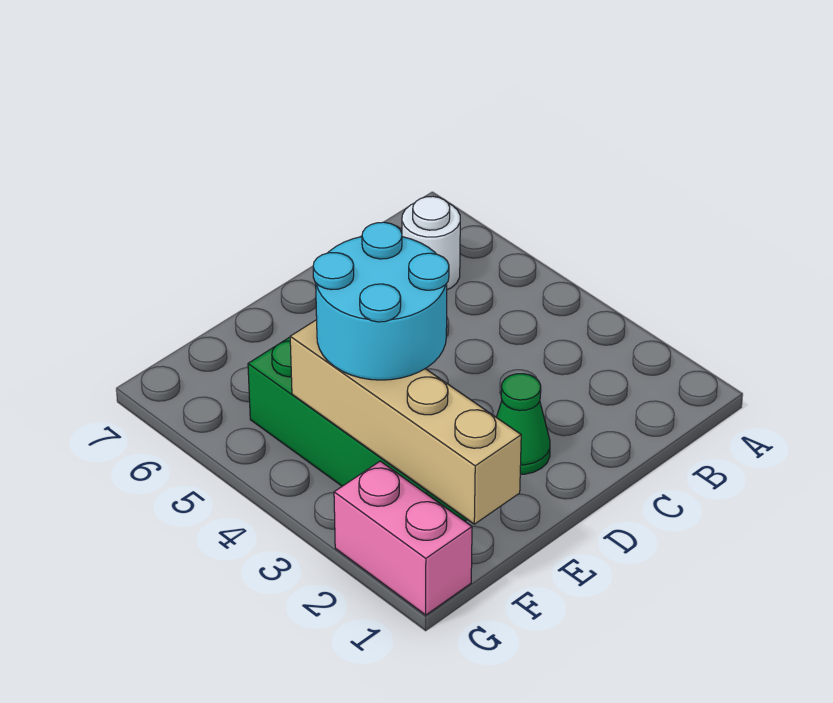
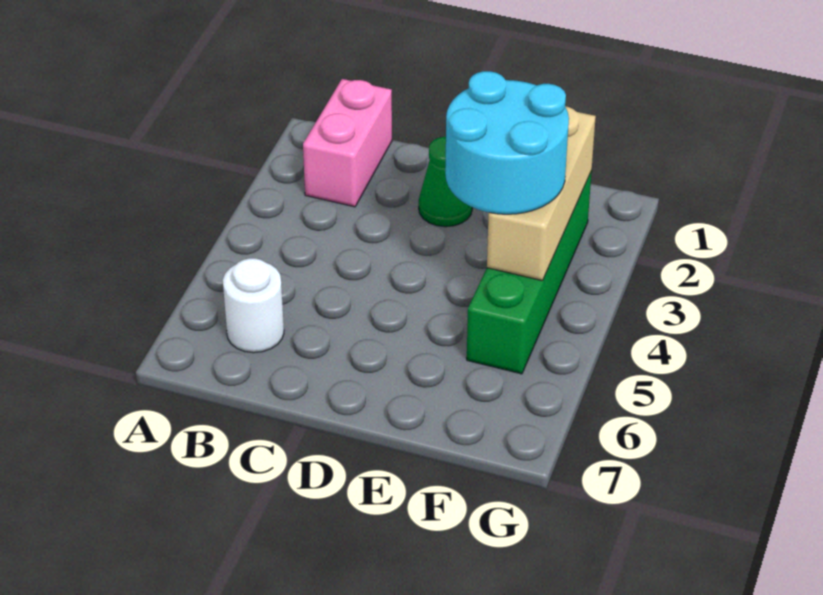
tan 1x4 brick [290,320,521,524] -> tan 1x3 brick [487,106,596,281]
pink 1x2 brick [334,461,472,615] -> pink 1x2 brick moved to [303,79,392,207]

